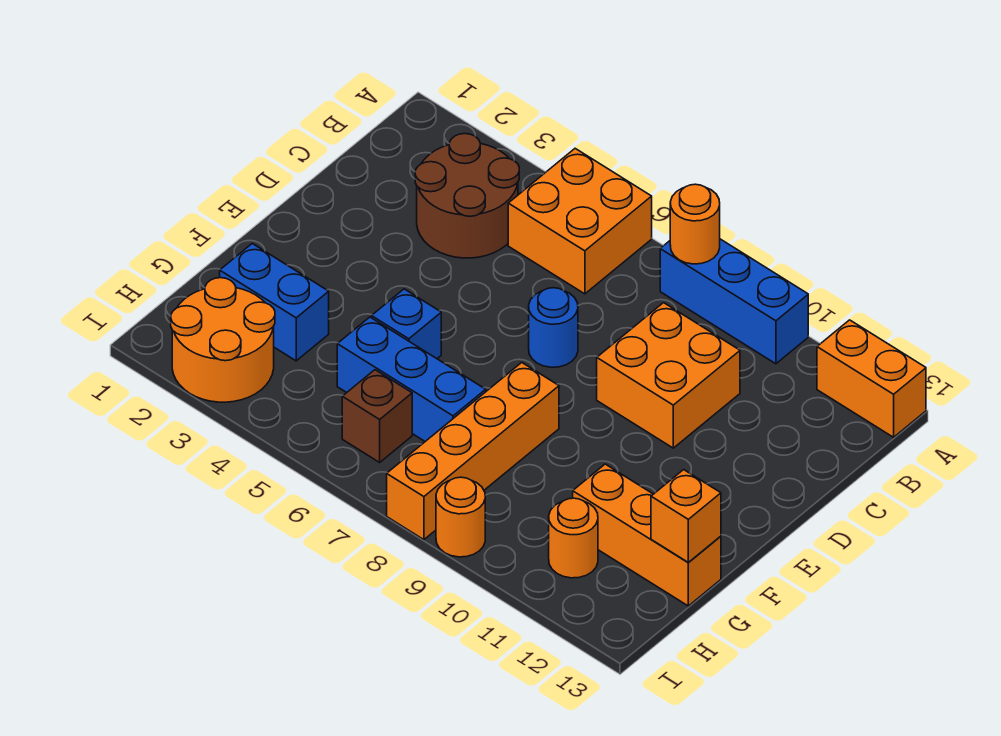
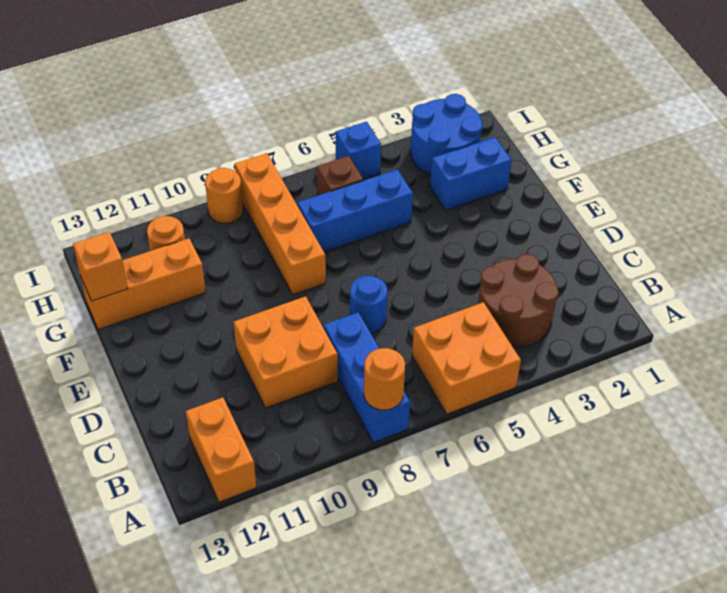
blue 1x3 brick [660,239,808,364] -> blue 1x3 brick turned to [324,312,410,443]
orange 1x2 brick [817,320,926,437] -> orange 1x2 brick turned to [186,398,256,502]
blue 1x1 brick [372,289,441,359] -> blue 1x1 brick moved to [336,122,381,179]
orange 2x2 round brick [171,278,275,402] -> blue 2x2 round brick [411,94,483,175]

